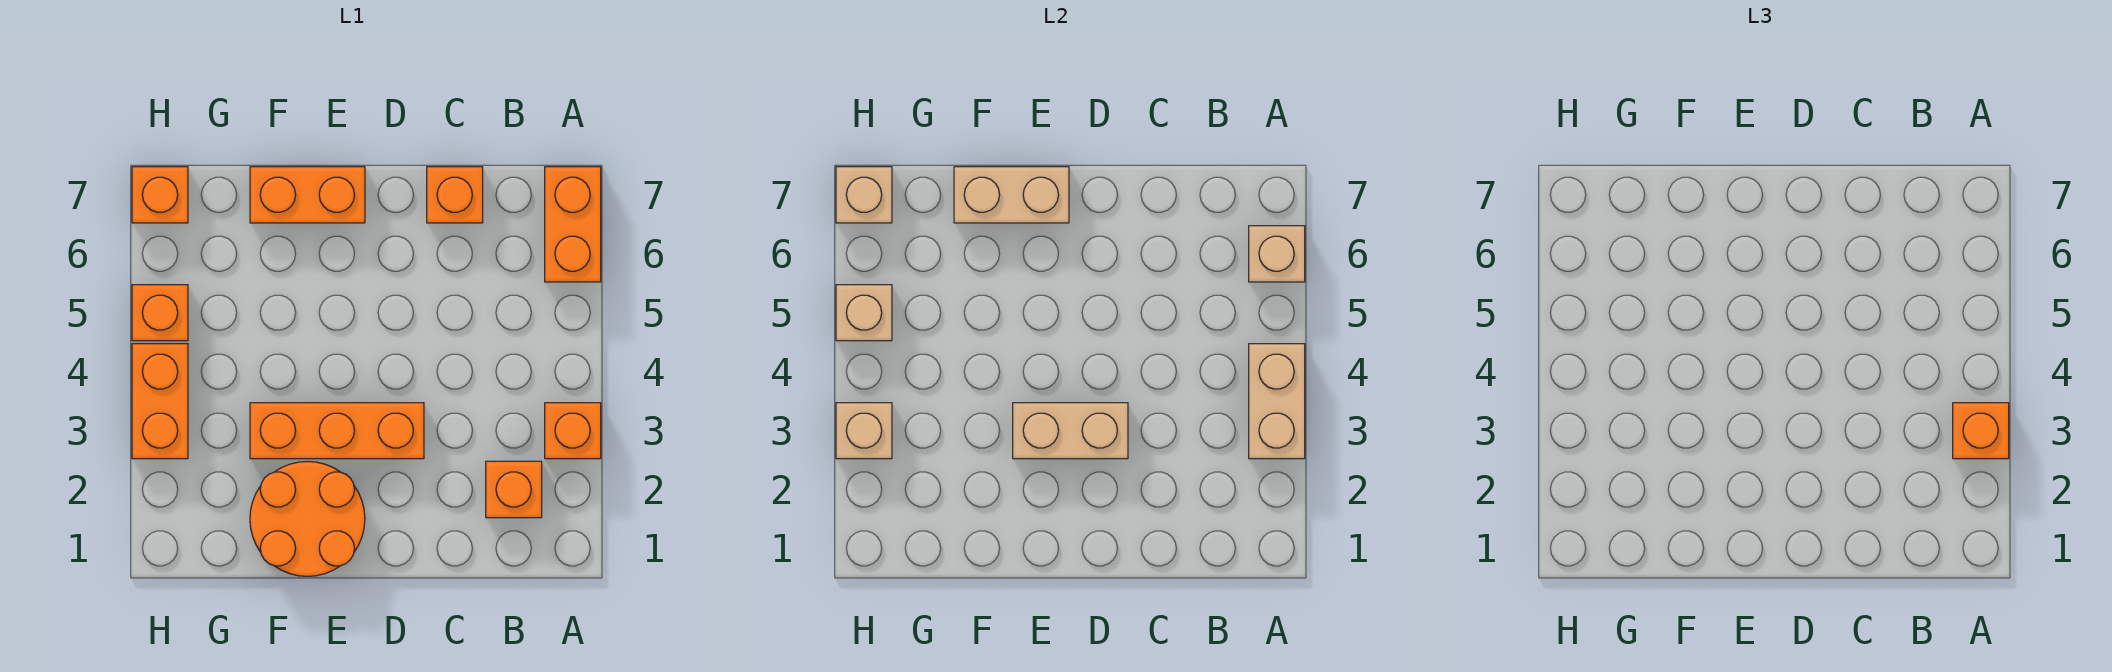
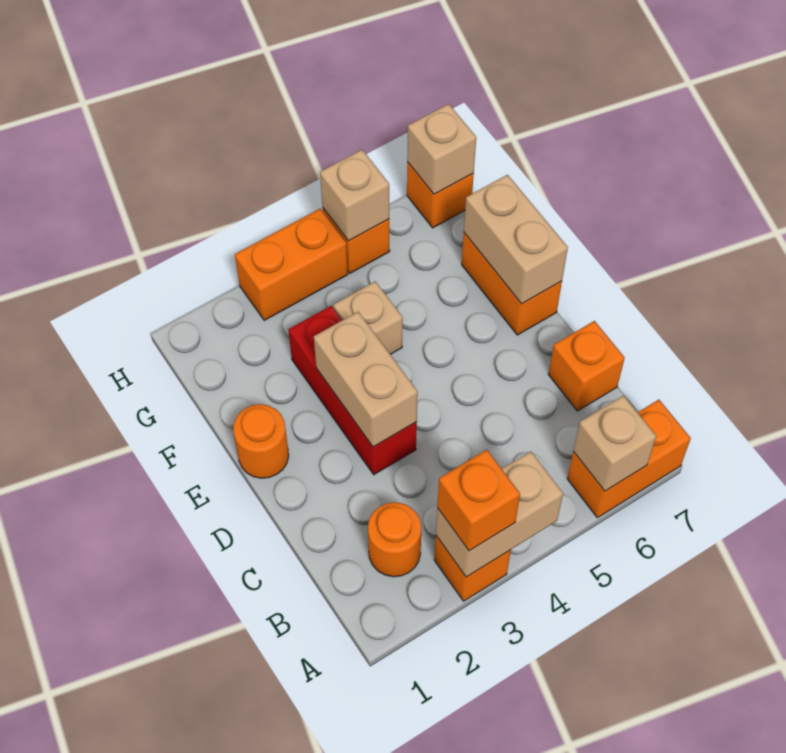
orange 1x1 brick [486,461,542,518] -> orange 1x1 round brick [368,502,422,577]
orange 1x3 brick [250,403,424,459] -> red 1x3 brick [289,306,417,475]
orange 2x2 round brick [250,461,365,576] -> orange 1x1 round brick [233,404,289,478]
tan 1x1 brick [836,403,892,459] -> tan 1x1 brick moved to [333,281,403,354]

